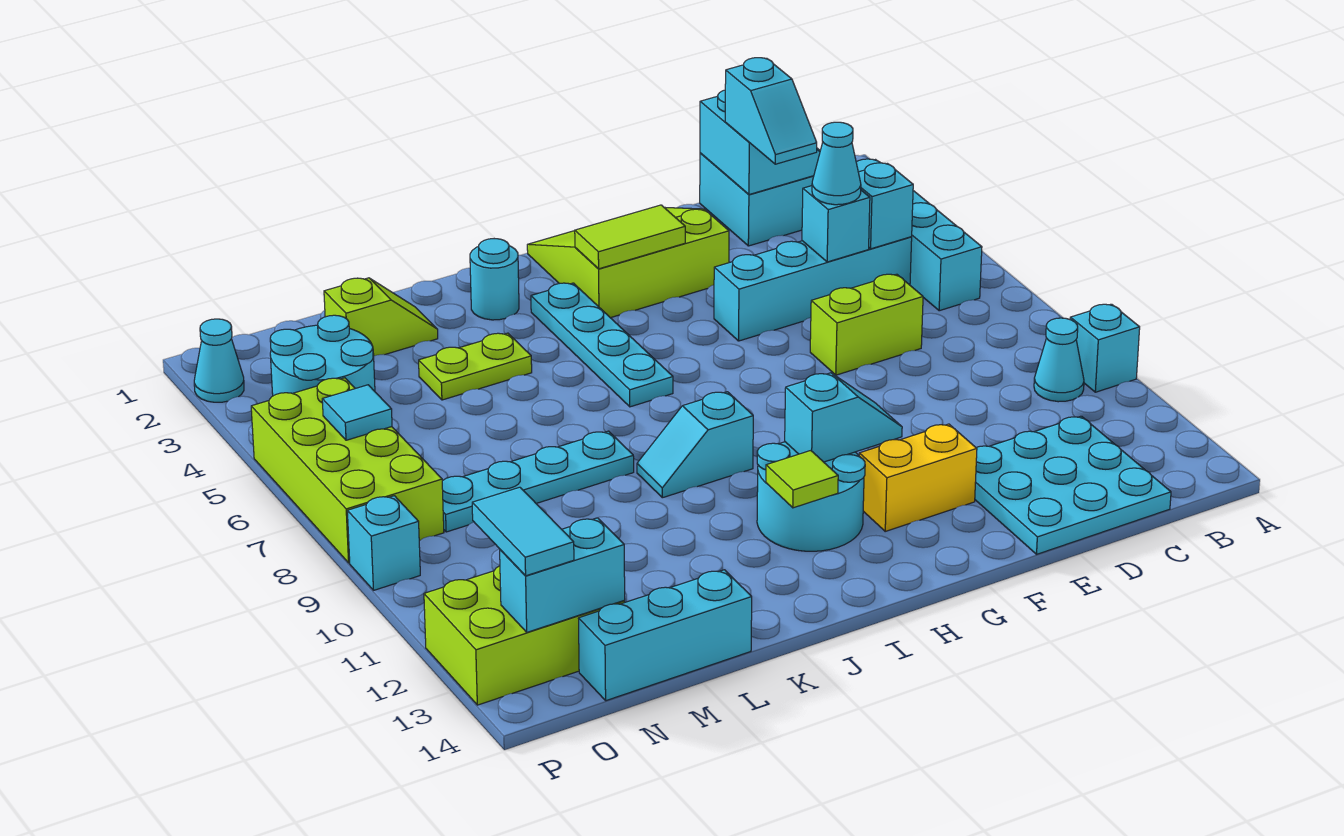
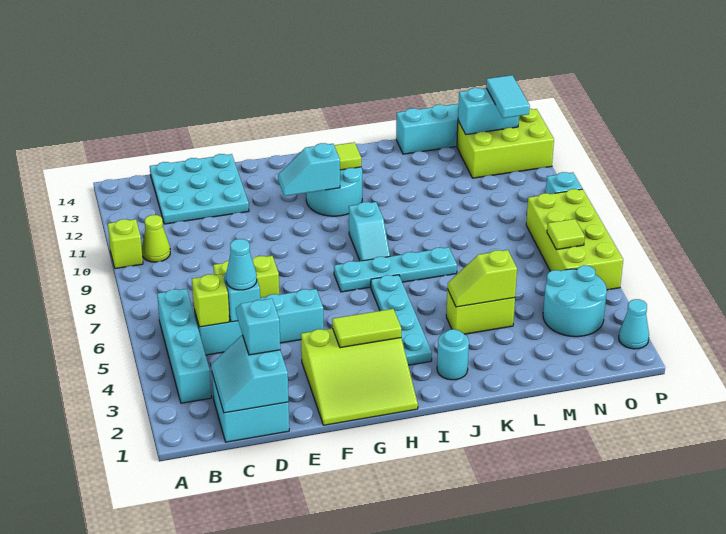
cyan 1x1 brick [1070,304,1140,392] -> lime 1x1 brick [108,219,143,269]
cyan 1x1 cone [1034,318,1084,402] -> lime 1x1 cone [142,215,170,262]
cyan 1x1 brick [858,163,913,249] -> lime 1x1 brick [192,274,229,327]
yellow 1x2 brick [859,424,977,531] -> none
cyan 1x2 slope [637,392,753,498] -> cyan 1x2 slope turned to [349,202,390,261]
lime 1x2 plate [419,333,532,400] -> lime 1x2 brick [446,289,515,334]
cyan 1x4 plate [442,431,634,532] -> cyan 1x4 plate moved to [334,247,457,292]
lime 1x2 slope [324,278,438,356] -> lime 1x2 slope moved to [448,250,517,307]
cyan 1x1 tile [322,385,392,440] -> lime 1x1 tile [547,219,585,250]

